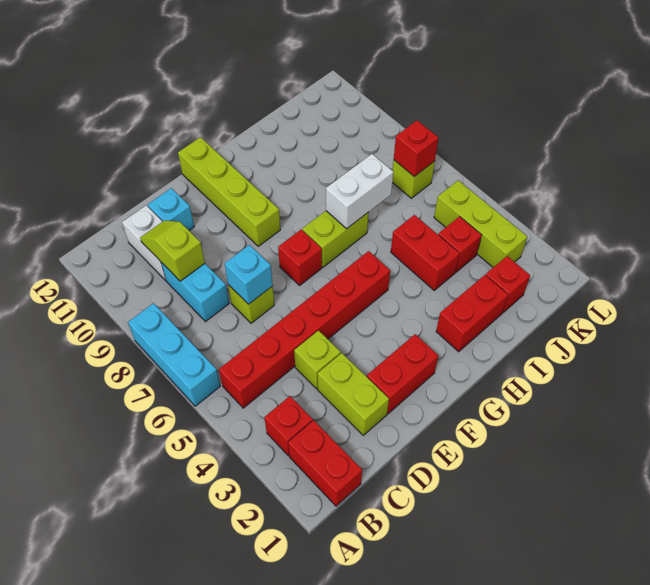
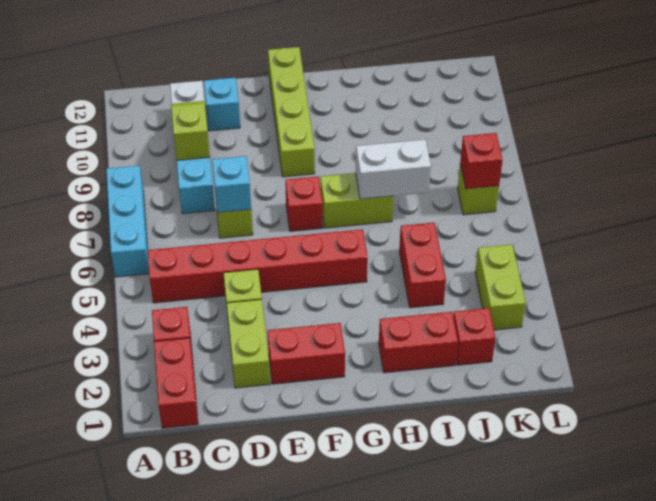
red 1x1 brick [438,217,482,272] -> none
lime 1x3 brick [434,180,527,267] -> lime 1x2 brick [475,244,526,330]

